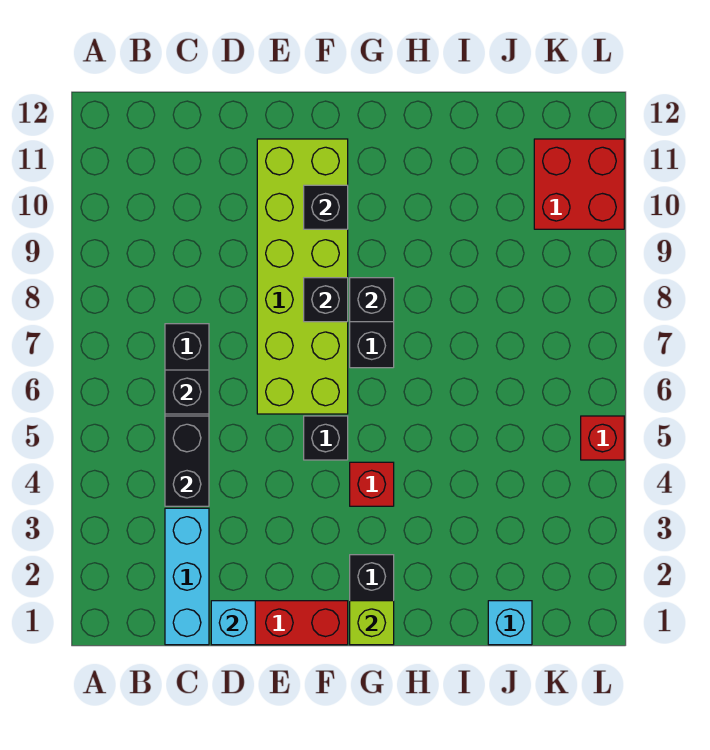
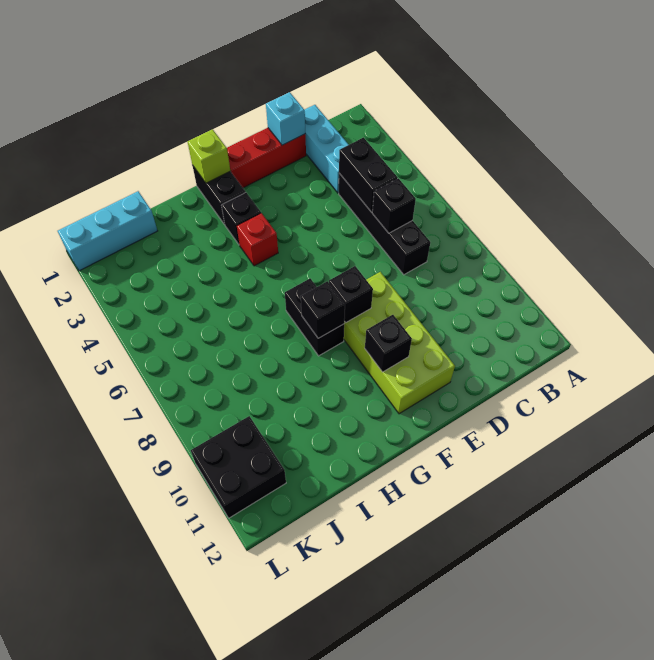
lime 2x6 brick [257,139,348,414] -> lime 2x4 brick [344,272,455,414]
black 1x1 brick [304,416,348,460] -> black 1x1 brick moved to [222,193,261,244]
cyan 1x1 brick [488,601,532,645] -> cyan 1x3 brick [58,191,157,271]
red 2x2 brick [534,139,624,229] -> black 2x2 brick [191,416,286,518]
red 1x1 brick [581,416,624,460] -> none

